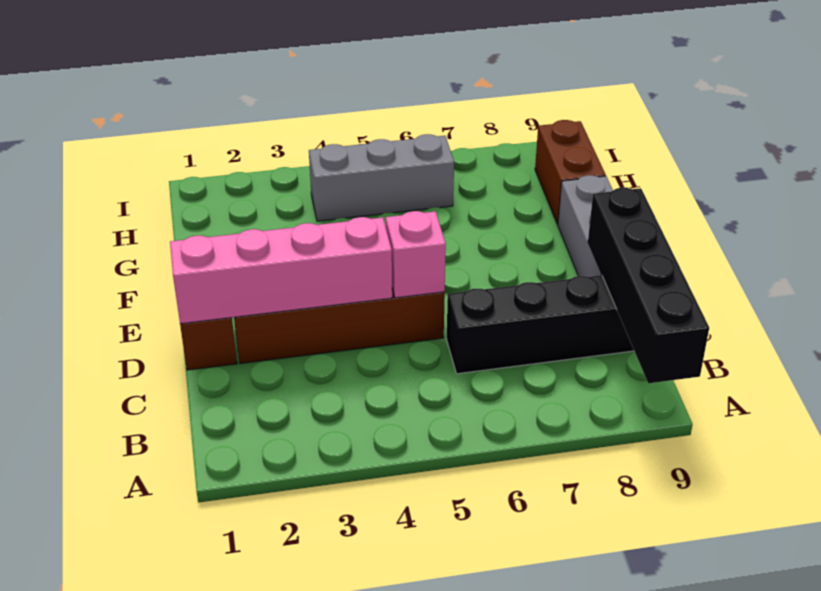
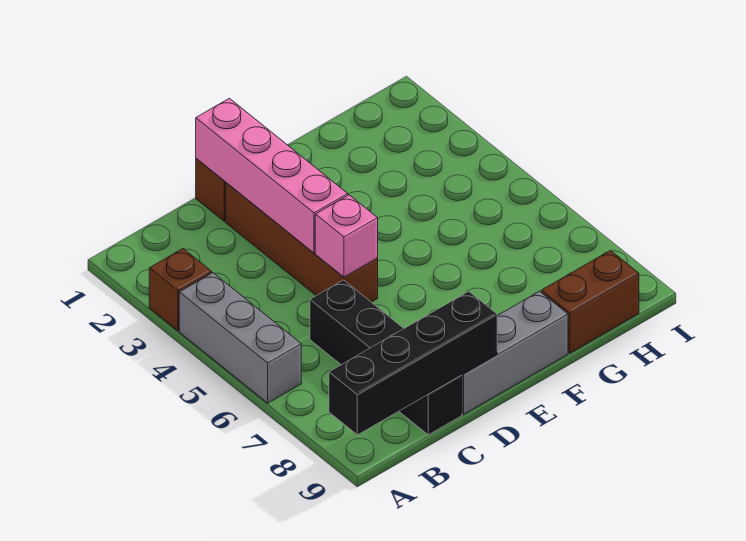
none -> brown 1x1 brick [149,249,212,331]
grey 1x3 brick [309,134,454,221] -> grey 1x3 brick moved to [179,273,301,403]

